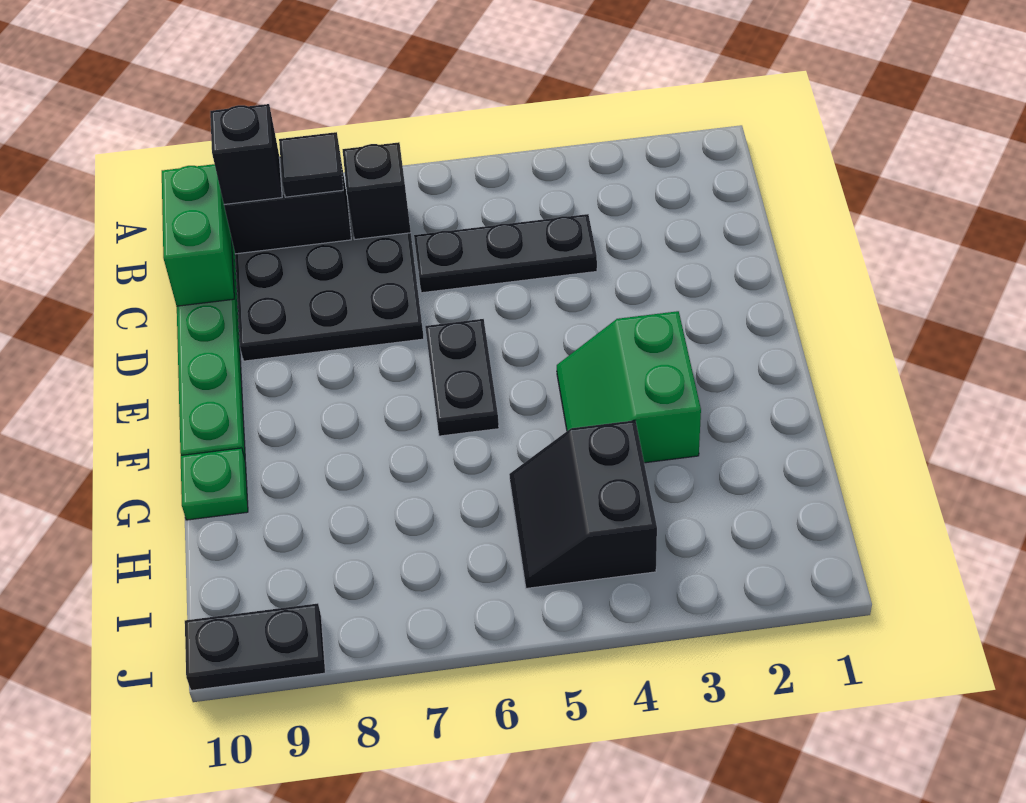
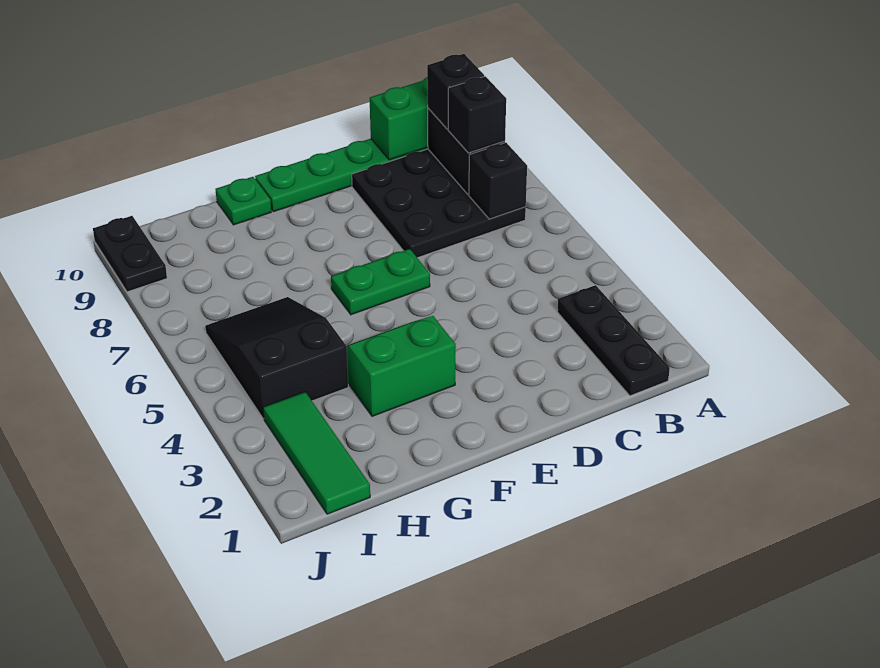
black 1x1 tile [279,132,343,197] -> black 1x1 brick [448,76,506,153]
black 1x3 plate [414,214,597,293] -> black 1x3 plate moved to [557,285,670,396]
black 1x2 plate [425,319,499,436] -> green 1x2 plate [331,249,430,315]
black 2x2 slope [509,420,657,588] -> black 2x3 slope [205,297,348,419]
none -> green 1x3 tile [263,392,370,514]

